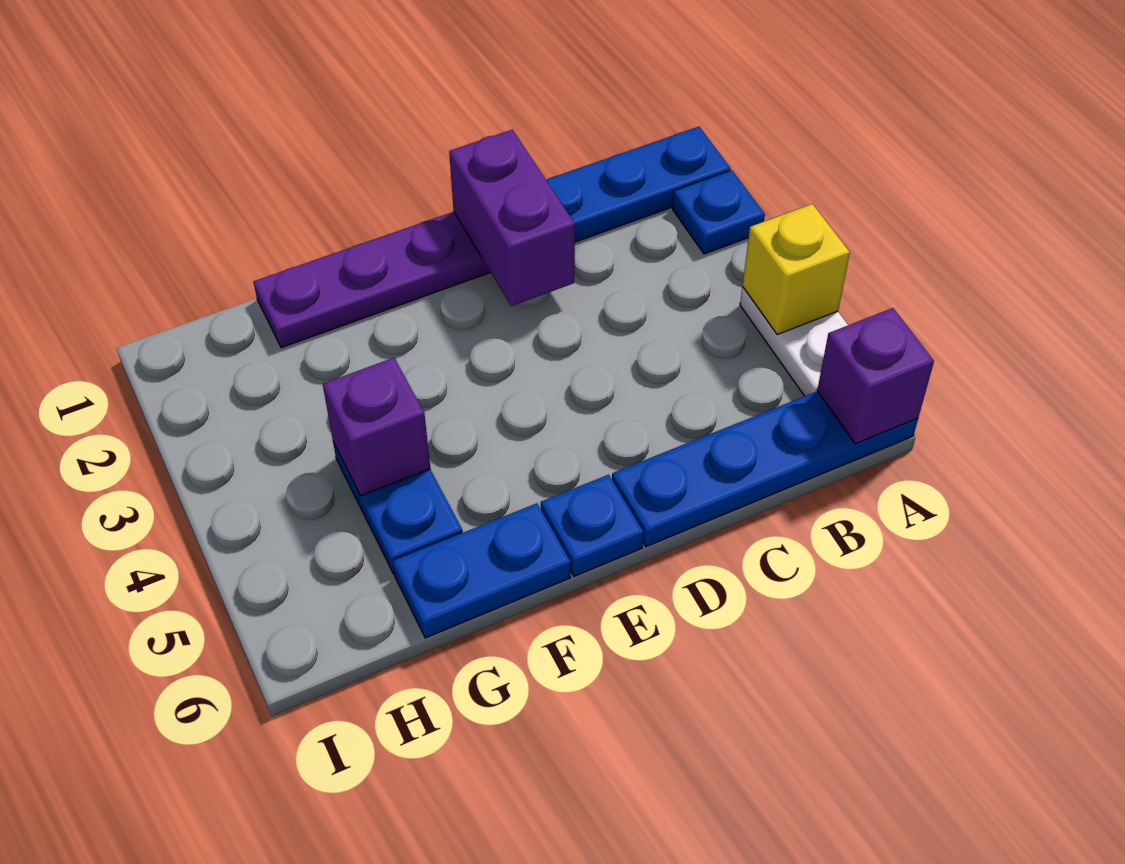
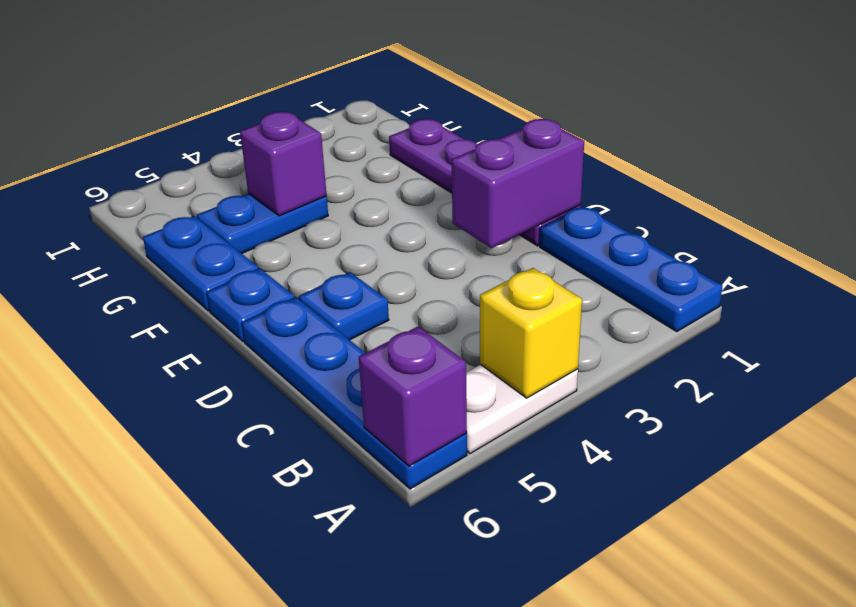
blue 1x1 plate [673,171,765,254] -> blue 1x1 plate moved to [299,272,389,340]

